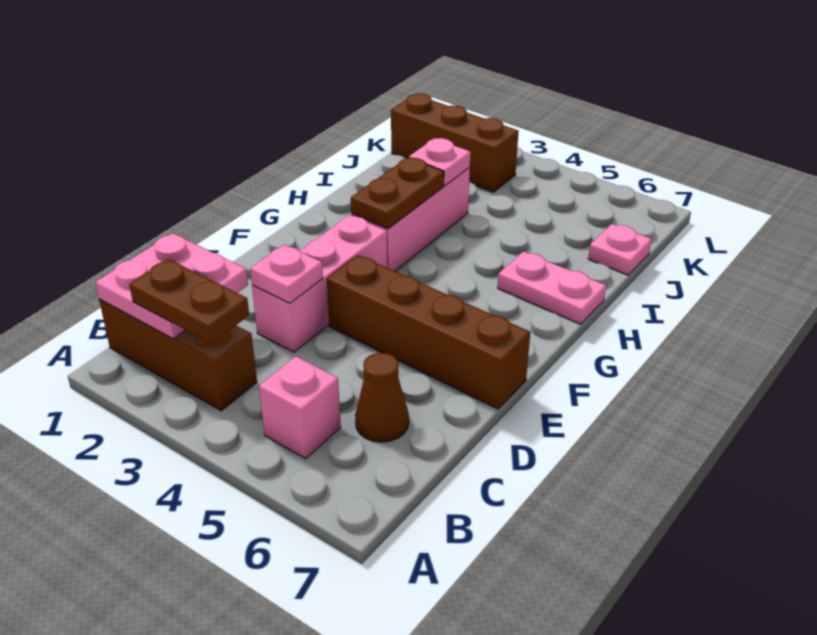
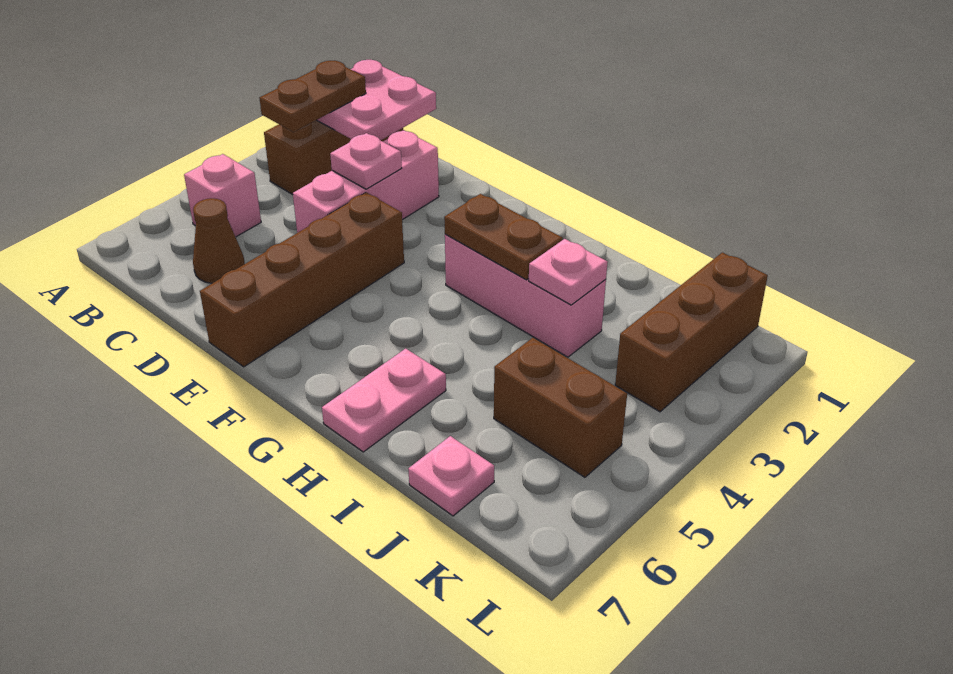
pink 1x3 brick [252,215,387,352] -> pink 1x3 brick turned to [293,130,439,233]
none -> brown 1x2 brick [494,338,627,477]

